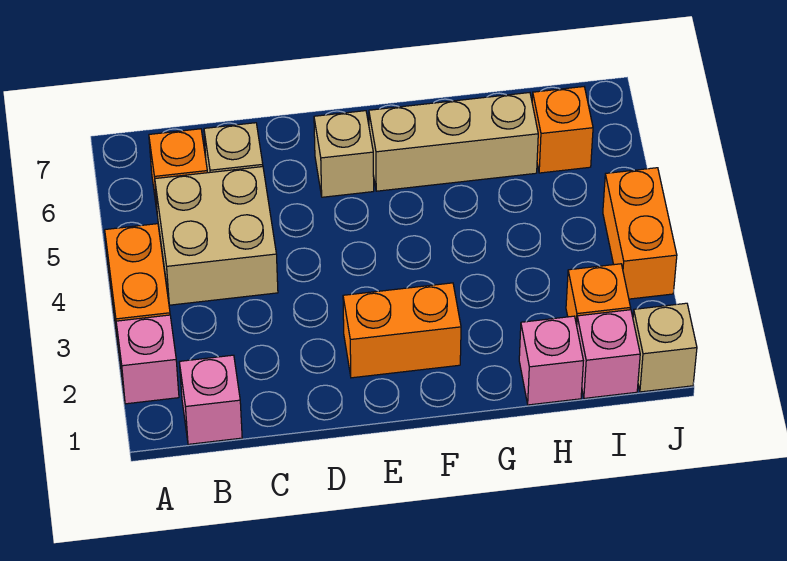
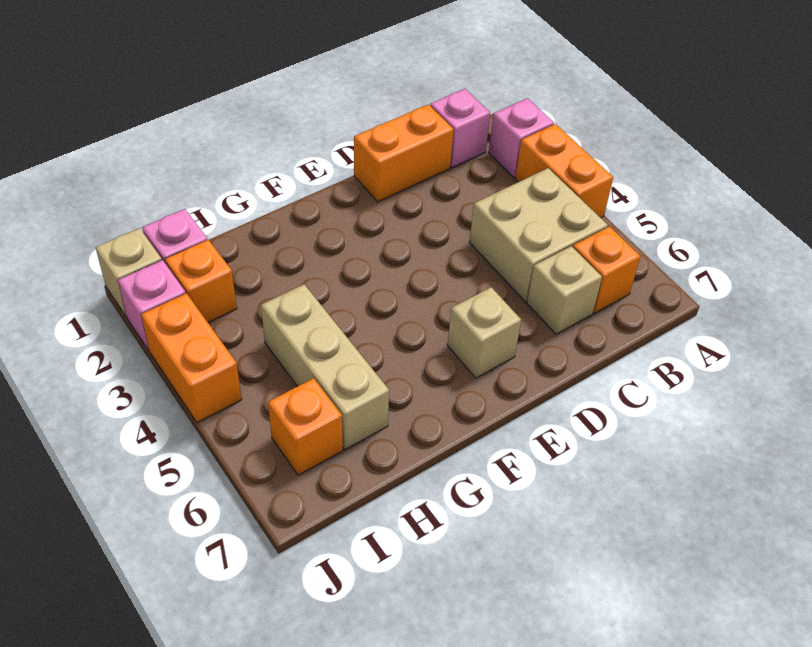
orange 1x2 brick [343,283,461,378] -> orange 1x2 brick moved to [354,104,454,202]
tan 1x3 brick [369,93,538,191] -> tan 1x3 brick turned to [261,284,389,450]
pink 1x1 brick [519,316,583,405] -> pink 1x1 brick moved to [118,260,186,350]

